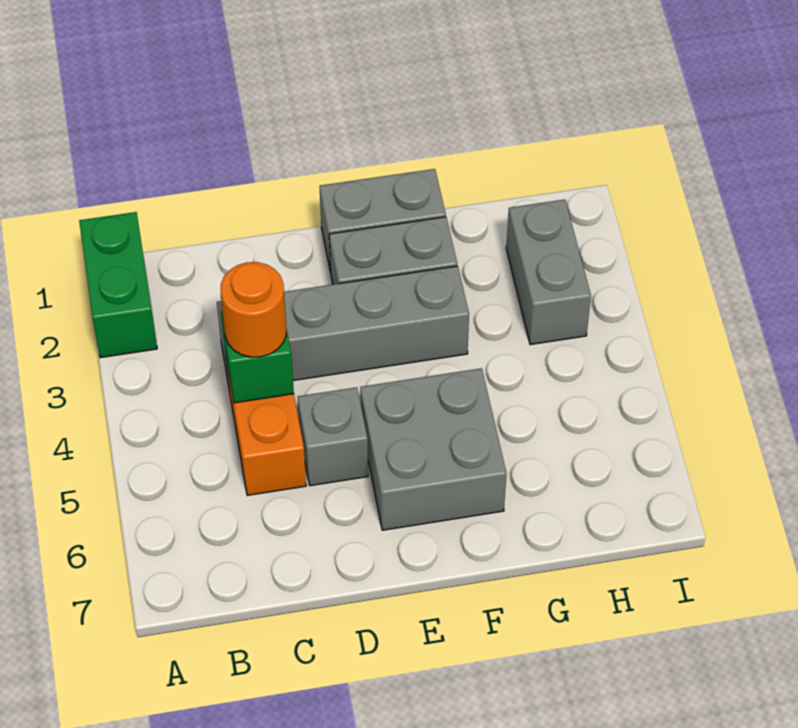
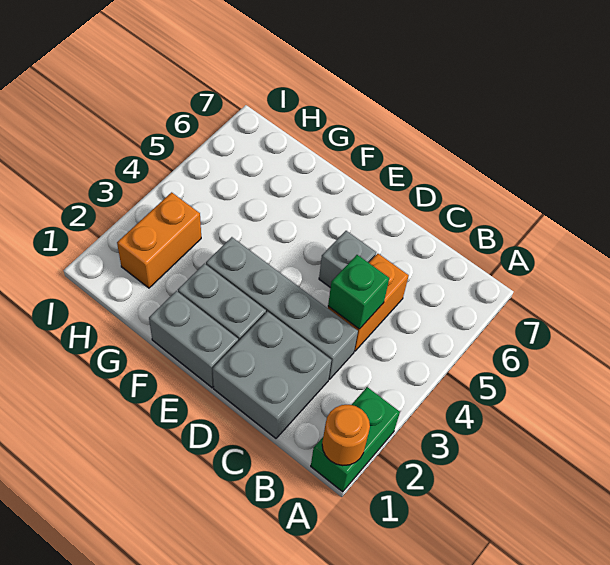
orange 1x1 round brick [221,262,286,357] -> orange 1x1 round brick moved to [322,405,370,466]
grey 2x2 brick [360,368,507,530] -> grey 2x2 brick moved to [213,312,332,438]
grey 1x2 brick [506,200,591,345] -> orange 1x2 brick [117,192,201,288]

